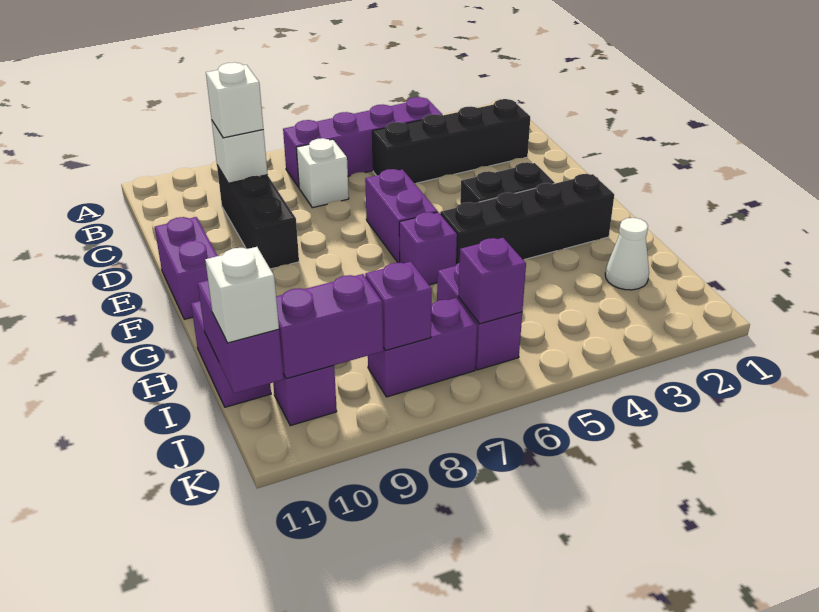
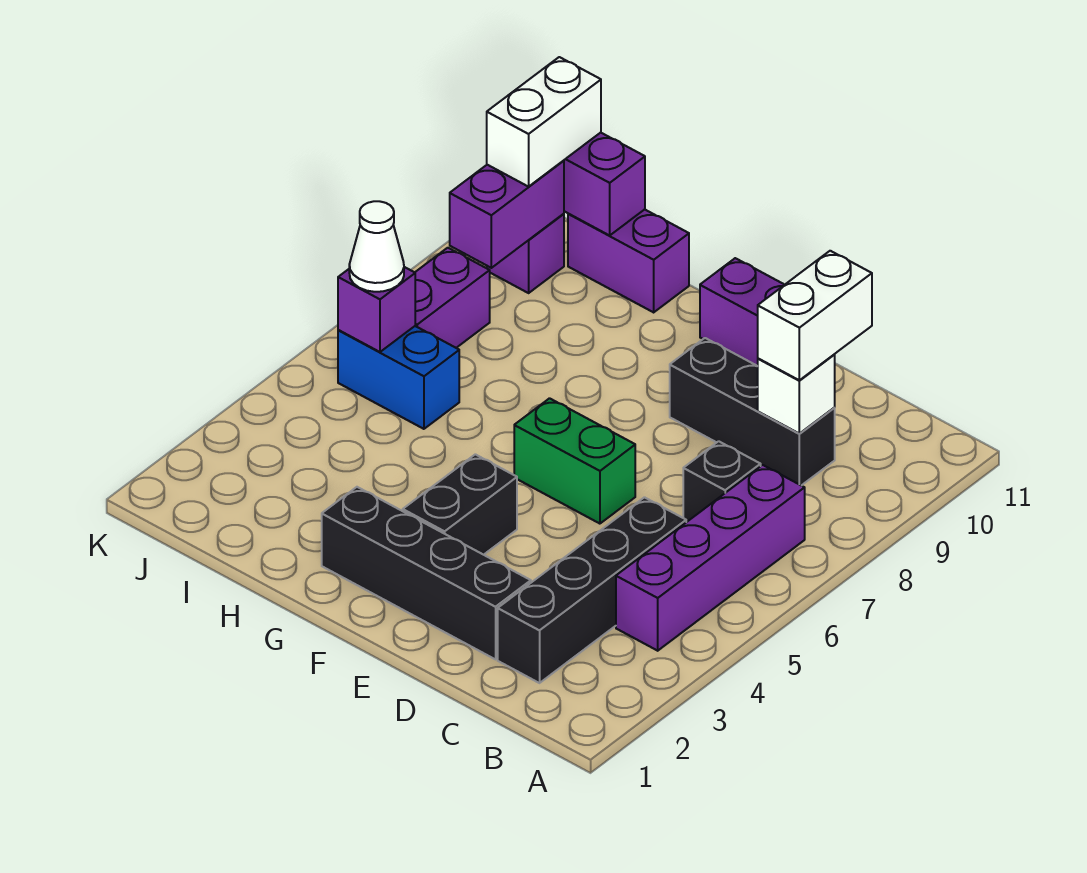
white 1x1 brick [296,138,349,208] -> black 1x1 brick [683,441,761,522]
white 1x1 brick [206,62,263,138] -> white 1x2 brick [758,251,872,380]
purple 1x2 brick [365,169,438,263] -> green 1x2 brick [514,398,635,524]
black 1x4 brick [440,174,614,264] -> black 1x4 brick turned to [322,487,531,659]
purple 1x1 brick [399,212,457,285] -> none
white 1x1 cone [605,218,649,290] -> white 1x1 cone moved to [349,201,404,292]
purple 1x2 brick [437,263,522,370] -> blue 1x2 brick [338,326,459,429]
purple 1x1 brick [365,262,432,350] -> none
white 1x1 brick [205,247,279,343] -> white 1x2 brick [487,57,601,187]

